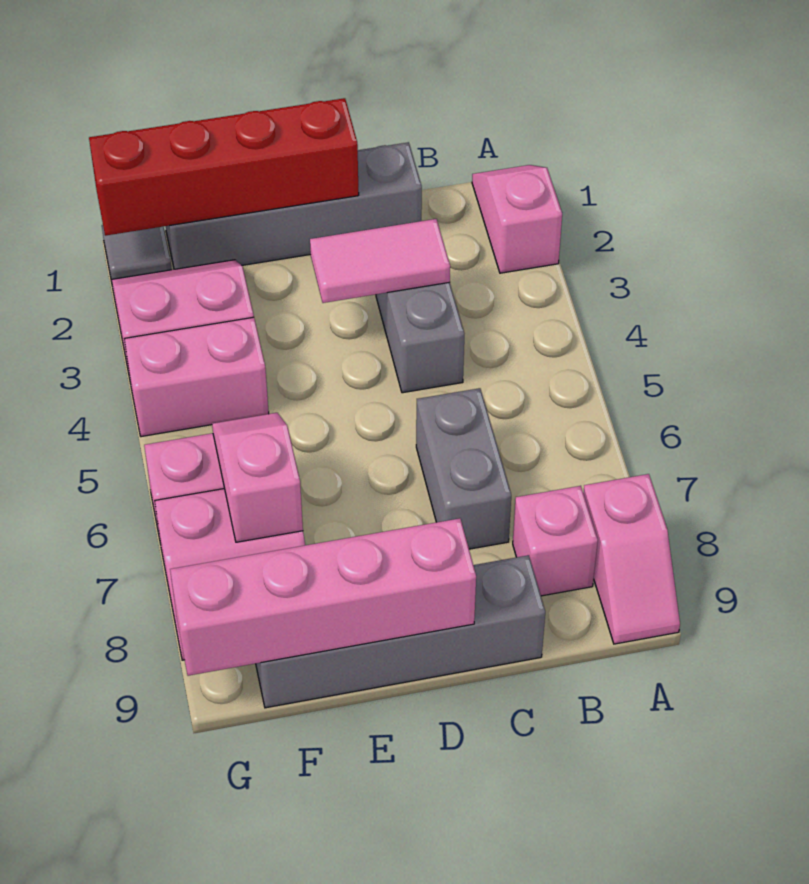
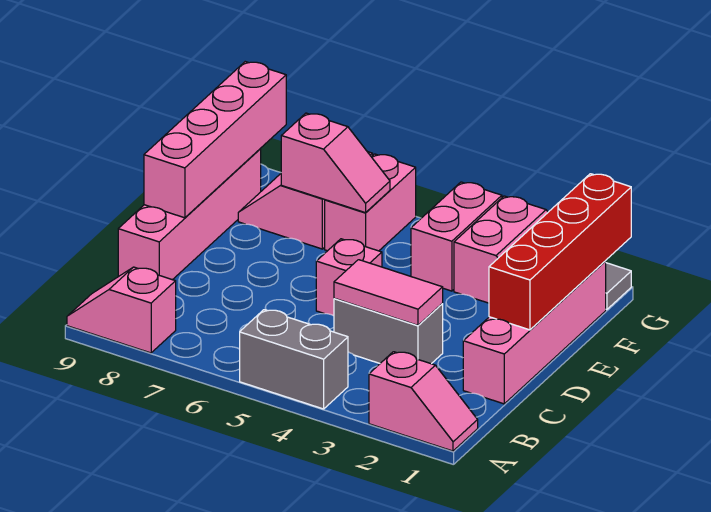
pink 1x1 brick [513,486,598,596] -> pink 1x1 brick moved to [316,239,382,316]
grey 1x4 brick [166,142,422,269] -> pink 1x4 brick [463,261,606,404]
pink 1x2 tile [310,219,450,303] -> pink 1x2 tile turned to [334,260,443,325]
grey 1x2 brick [416,388,511,549] -> grey 1x2 brick moved to [240,310,348,409]
grey 1x4 brick [256,555,545,708] -> pink 1x4 brick [118,149,261,280]

